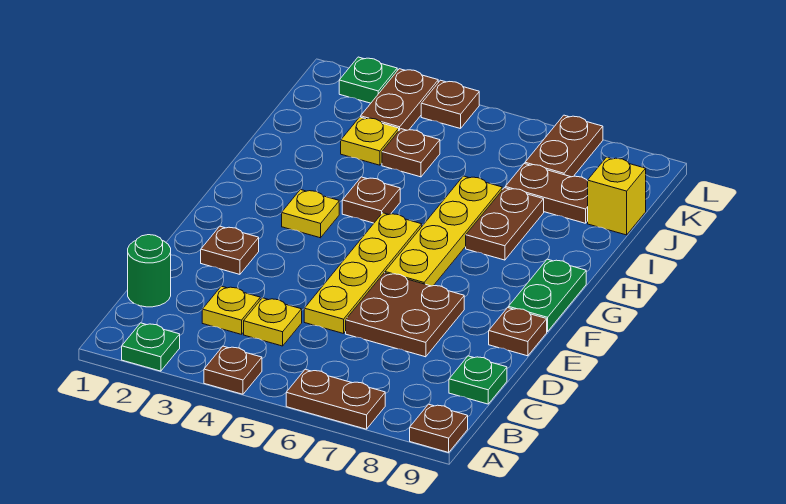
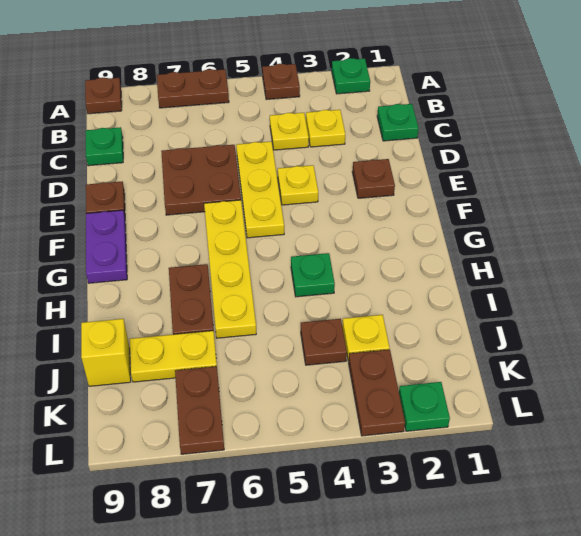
green 1x1 round brick [128,235,171,307] -> green 1x1 plate [377,104,419,141]
yellow 1x4 plate [304,213,422,334] -> yellow 1x3 plate [236,141,284,238]
green 1x2 plate [508,259,586,332] -> purple 1x2 plate [86,210,127,283]
yellow 1x1 plate [282,190,339,238] -> yellow 1x1 plate moved to [278,165,318,205]
brown 1x1 plate [342,177,400,223] -> green 1x1 plate [291,253,335,297]
brown 1x2 plate [505,164,588,223] -> yellow 1x2 plate [130,331,217,382]
brown 1x1 plate [421,80,479,129] -> none

